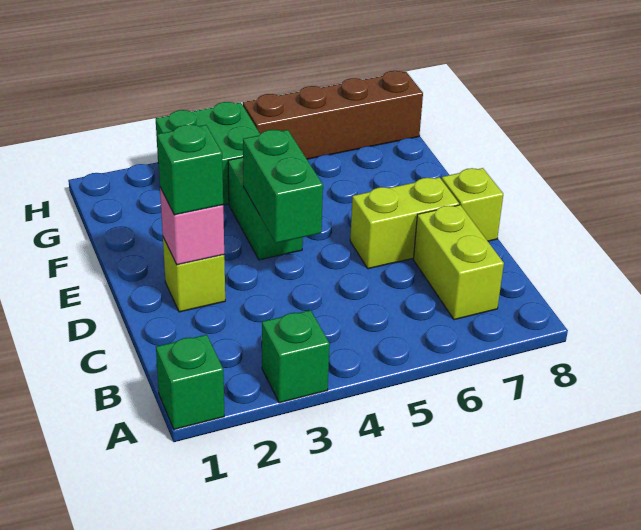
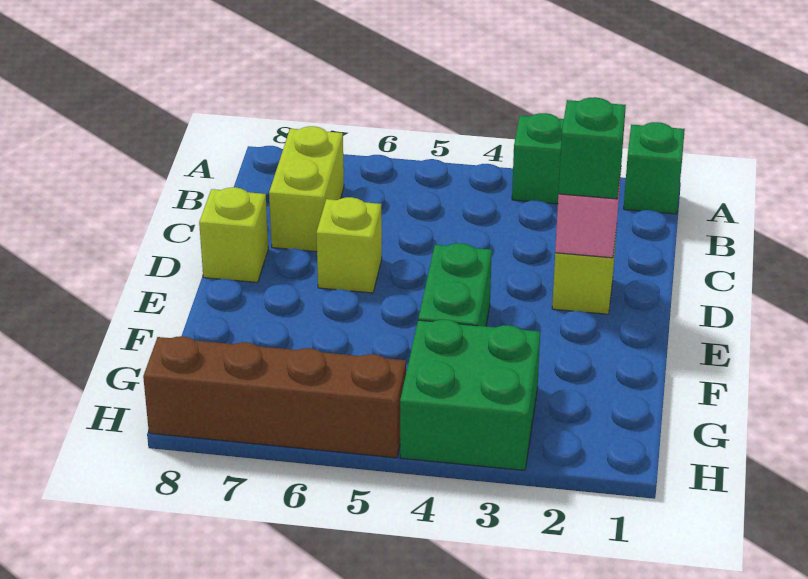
green 1x2 brick [243,130,323,243] -> none
lime 1x2 brick [350,177,459,269] -> lime 1x1 brick [316,197,382,293]

